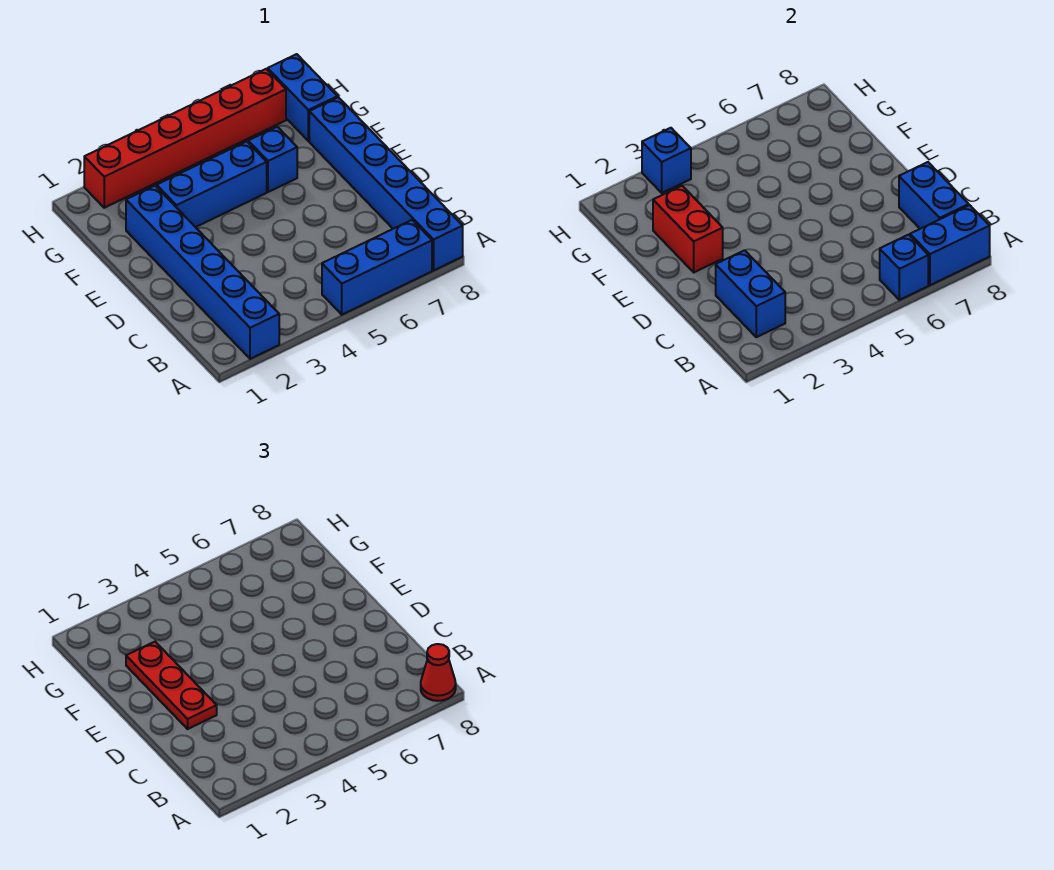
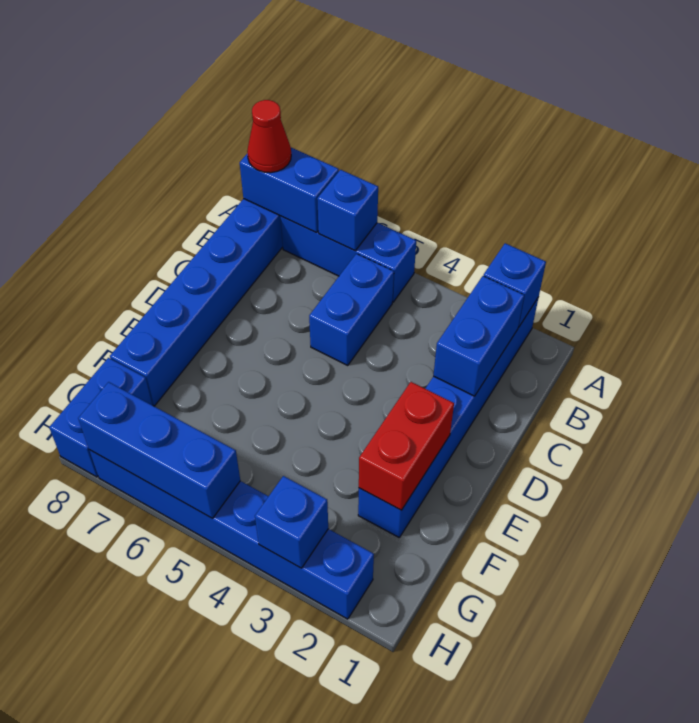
blue 1x2 brick [899,162,969,229] -> blue 1x2 brick moved to [309,254,394,365]
red 1x3 plate [126,642,217,729] -> none
blue 1x3 brick [157,141,267,227] -> blue 1x3 brick moved to [78,382,240,519]
blue 1x1 brick [248,127,297,192] -> blue 1x1 brick moved to [484,243,546,327]
red 1x6 brick [84,69,286,208] -> blue 1x6 brick [89,450,374,619]

